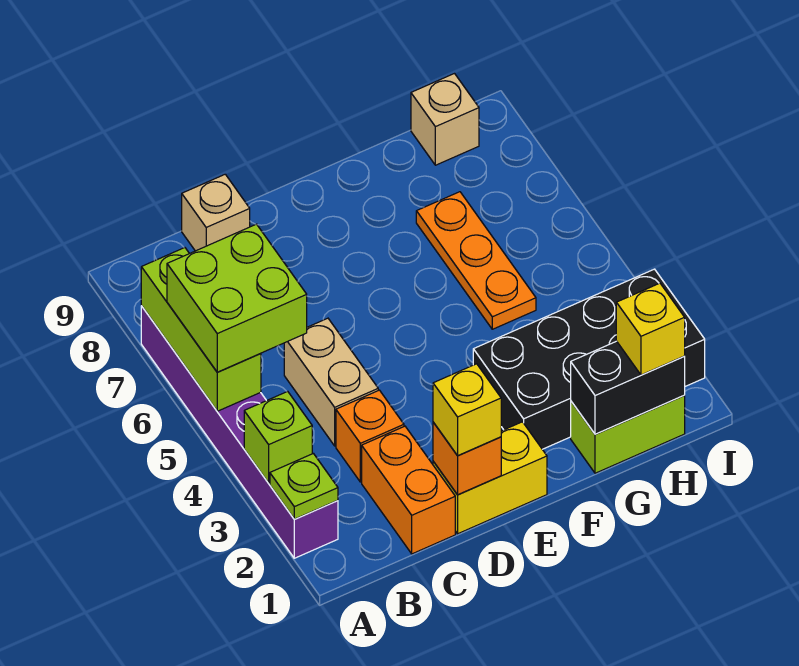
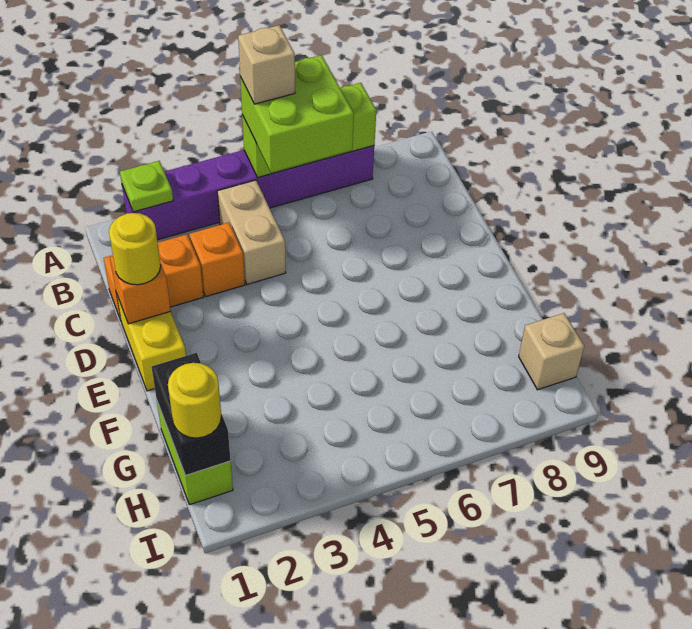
lime 1x1 brick [244,391,312,483] -> none
tan 1x2 brick [284,318,378,446] -> tan 1x2 brick turned to [217,180,286,284]
tan 1x1 brick [182,174,250,251] -> tan 1x1 brick moved to [238,25,295,104]
yellow 1x1 brick [433,364,501,456] -> yellow 1x1 round brick [109,213,161,285]
black 2x4 brick [473,269,705,449] -> none
orange 1x3 plate [416,192,536,329] -> none
yellow 1x1 brick [616,283,685,375] -> yellow 1x1 round brick [168,363,221,438]

